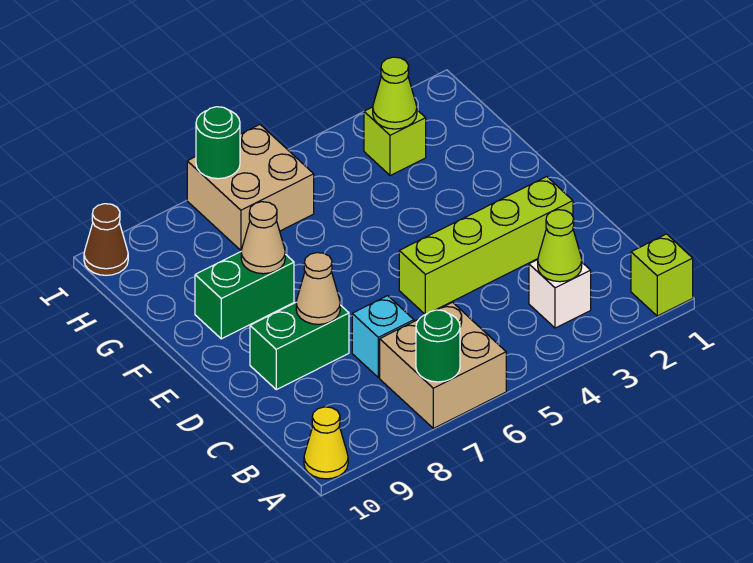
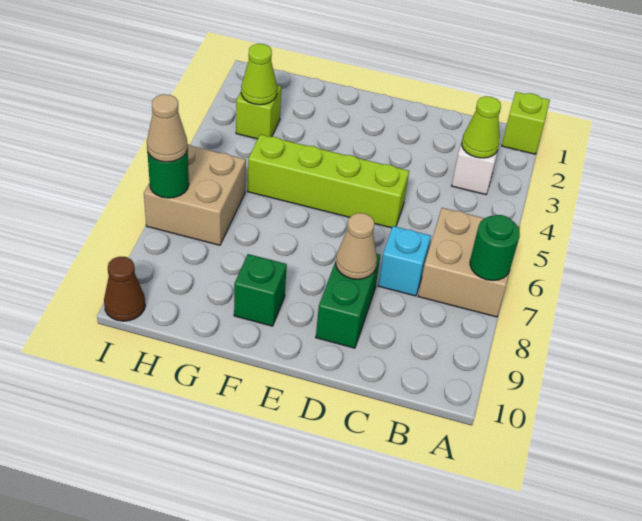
yellow 1x1 cone [304,407,348,479] -> none
lime 1x4 brick [399,177,573,314] -> lime 1x4 brick turned to [248,134,409,228]
green 1x2 brick [195,252,294,339] -> green 1x1 brick [234,254,287,326]
tan 1x1 cone [241,202,285,274] -> tan 1x1 cone moved to [147,94,188,162]

